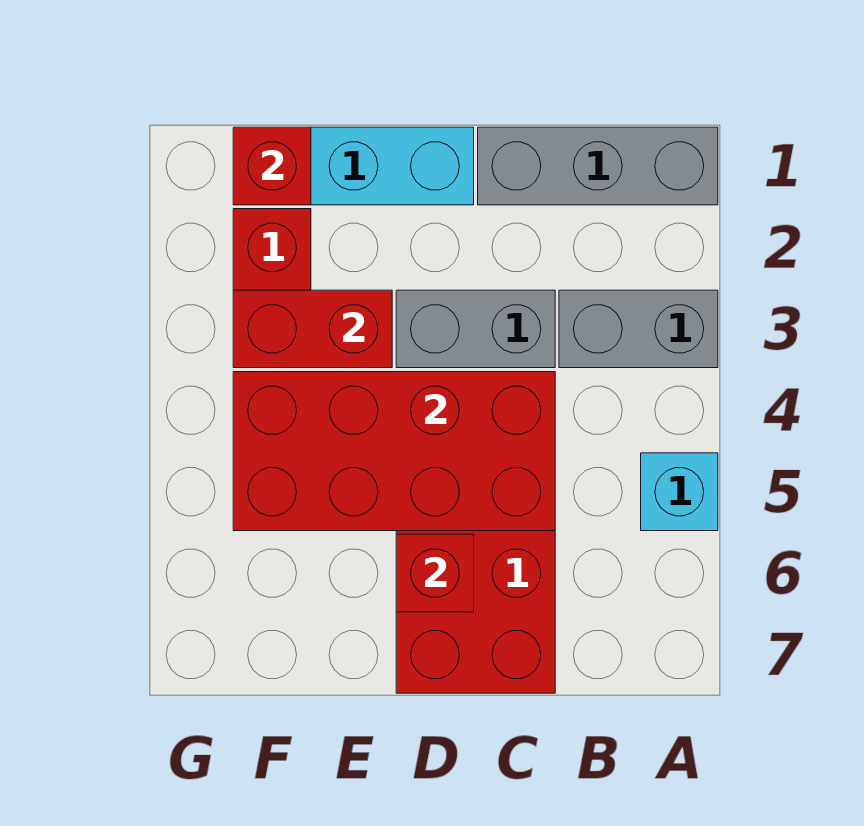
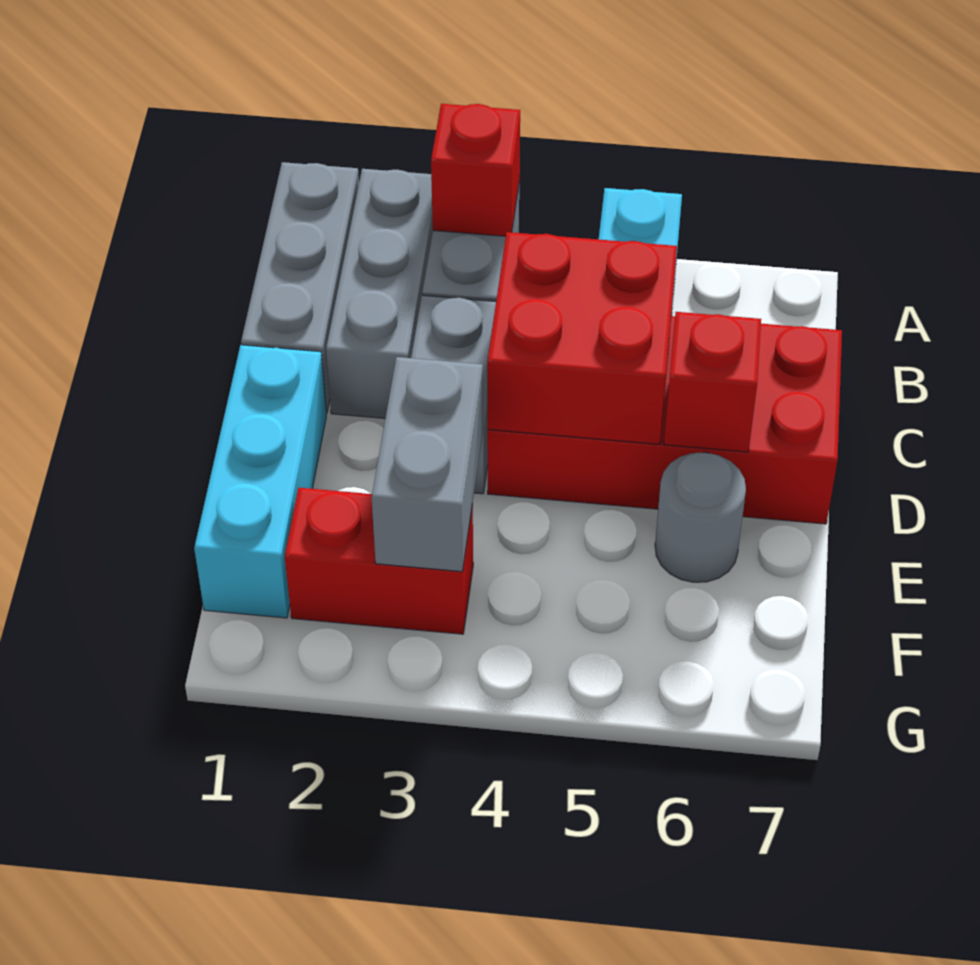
none -> grey 1x3 brick [326,169,433,418]
red 2x4 brick [233,372,555,531] -> red 2x2 brick [487,232,677,444]
red 1x2 brick [233,290,392,368] -> grey 1x2 brick [372,357,483,572]
none -> grey 1x1 round brick [655,452,746,582]
red 1x1 brick [233,127,311,205] -> red 1x1 brick moved to [431,104,520,236]

